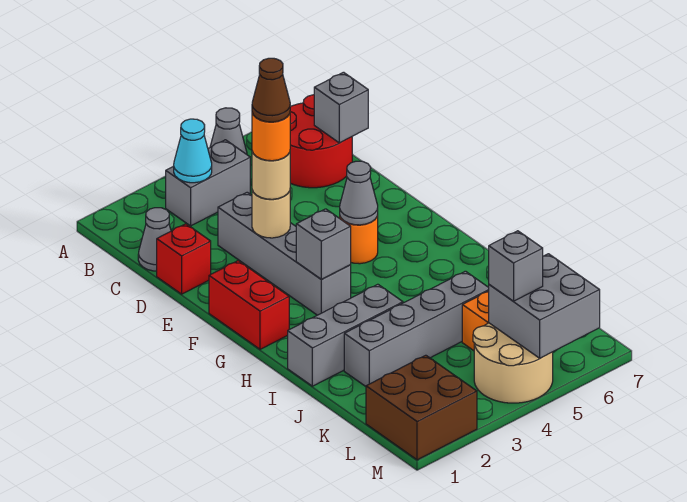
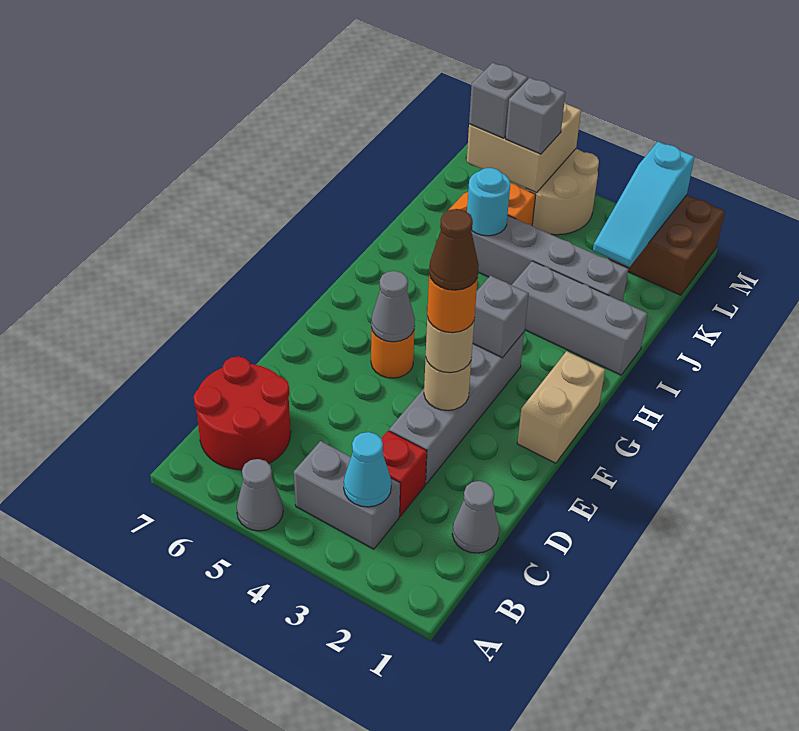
grey 1x1 brick [314,72,368,143] -> grey 1x1 brick moved to [469,63,528,138]
red 1x1 brick [157,224,211,294] -> red 1x1 brick moved to [381,431,427,516]
red 1x2 brick [209,261,289,349] -> tan 1x2 brick [517,351,605,463]
none -> cyan 1x1 round brick [467,168,510,236]
none -> cyan 1x3 slope [593,142,694,267]
grey 2x2 brick [489,254,600,358] -> tan 2x2 brick [467,102,581,193]

